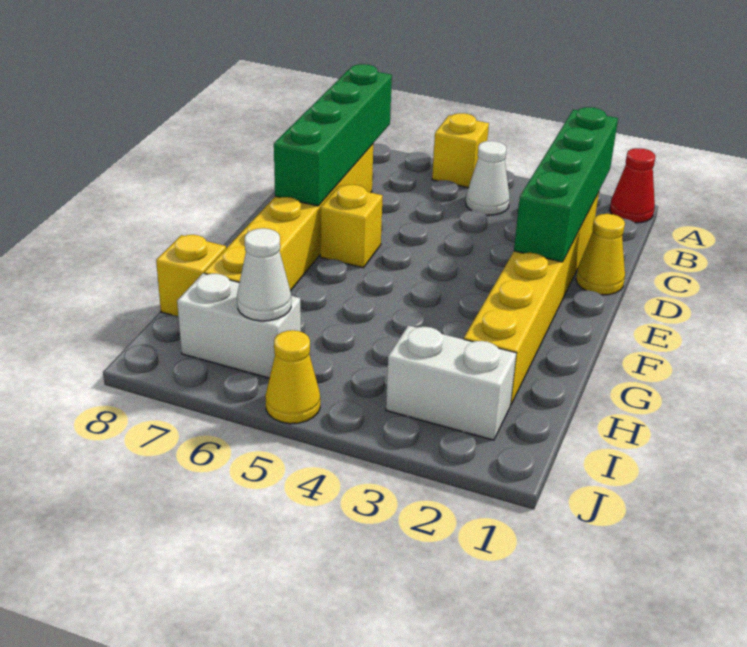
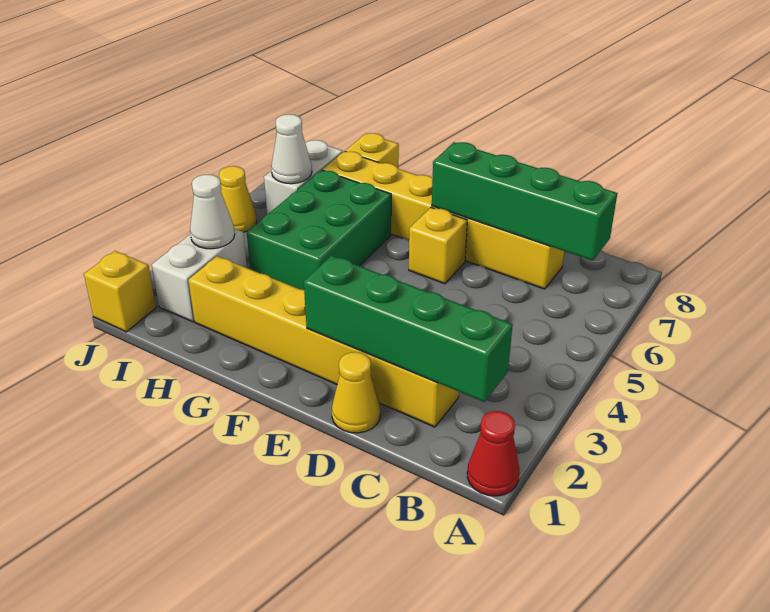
yellow 1x1 brick [432,113,489,188] -> yellow 1x1 brick moved to [84,251,156,332]
white 1x1 cone [466,141,510,215] -> white 1x1 cone moved to [190,174,235,249]
none -> green 2x3 brick [247,170,391,290]

